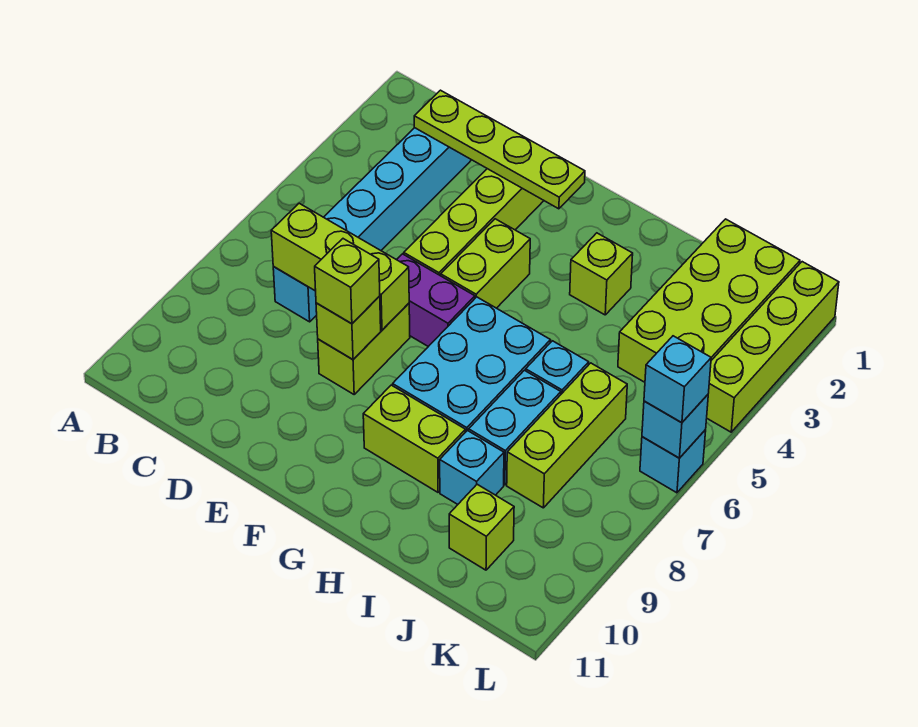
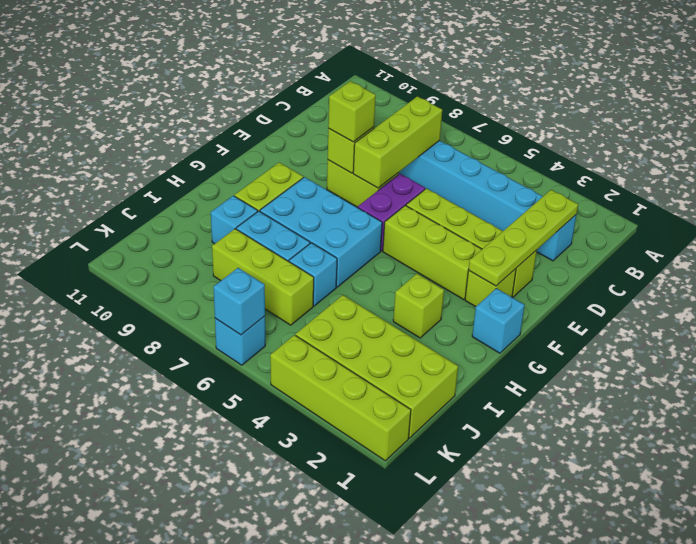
lime 1x2 brick [441,219,530,308] -> lime 1x3 brick [383,205,482,299]
lime 1x1 brick [449,484,514,570] -> lime 1x1 brick moved to [465,269,516,307]
cyan 1x1 brick [644,336,711,423] -> cyan 1x1 brick moved to [472,288,525,353]

